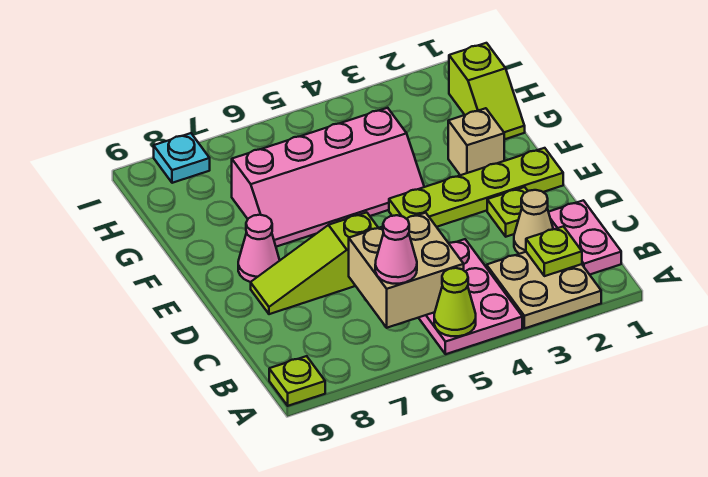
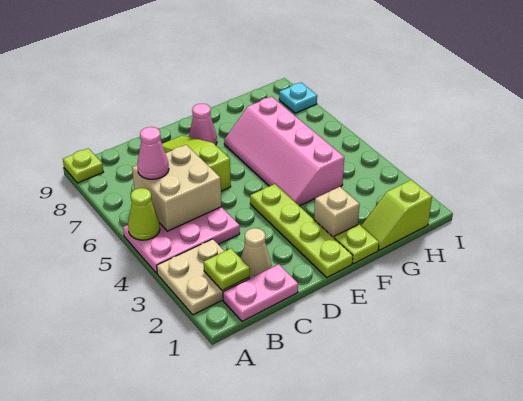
lime 1x1 plate [487,187,528,237] -> lime 1x1 plate moved to [334,224,379,264]

